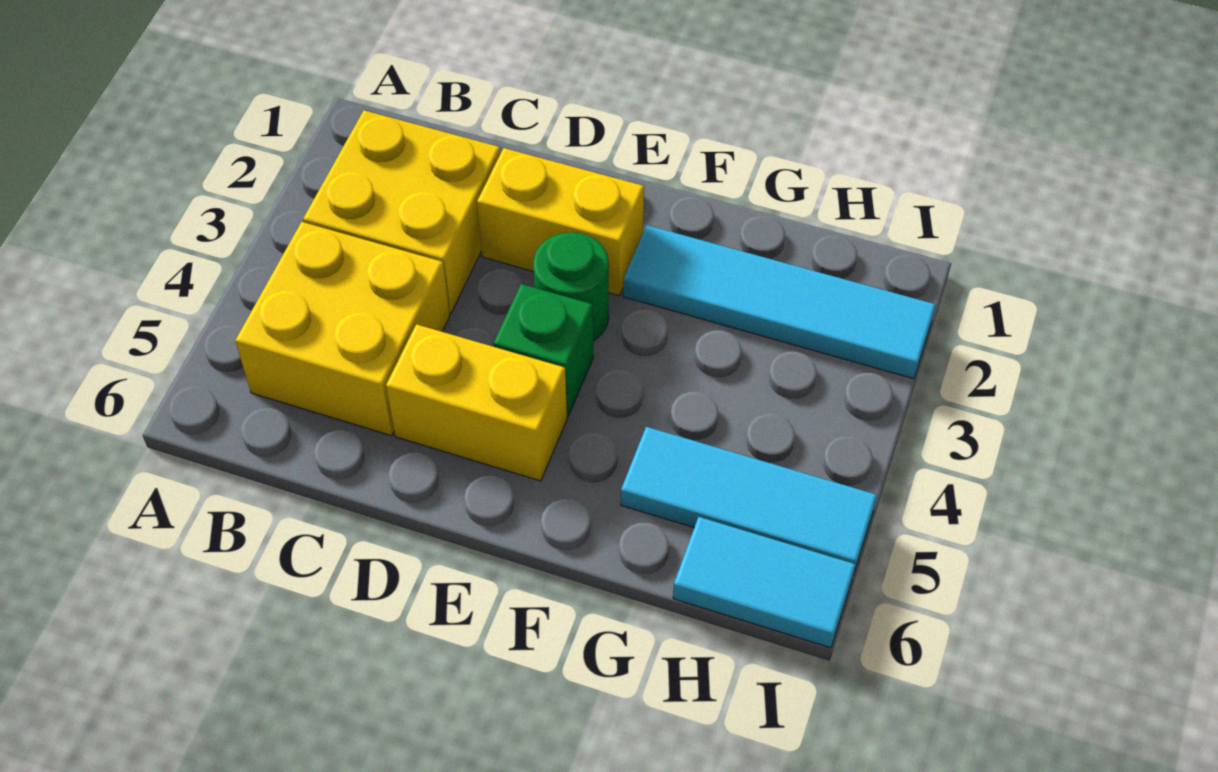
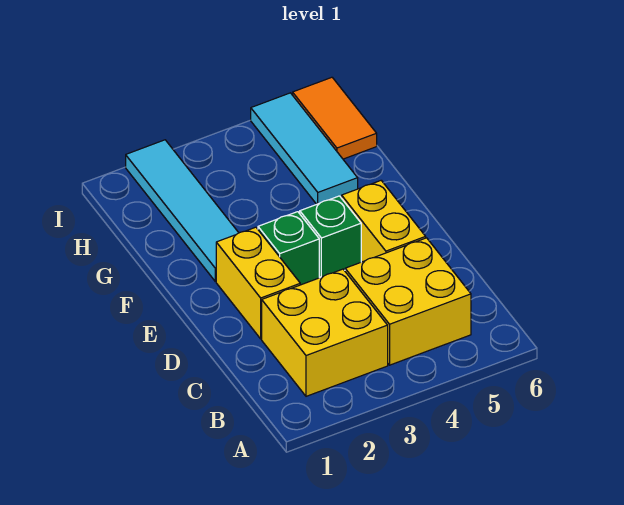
green 1x1 round brick [533,232,609,341] -> green 1x1 brick [258,212,319,285]
cyan 1x2 tile [673,517,856,648] -> orange 1x2 tile [293,77,377,159]

